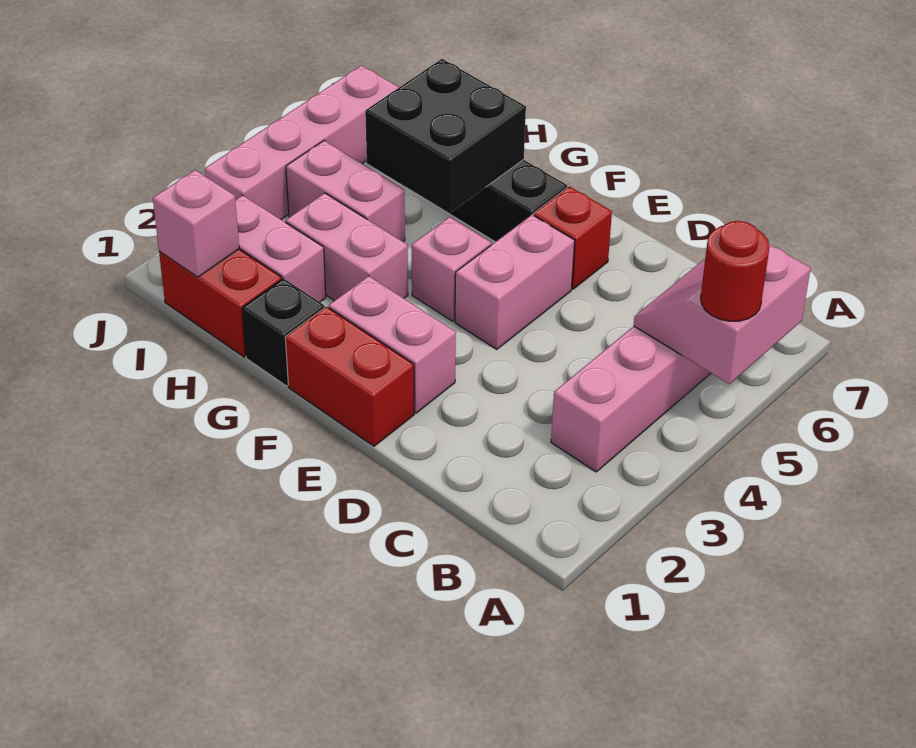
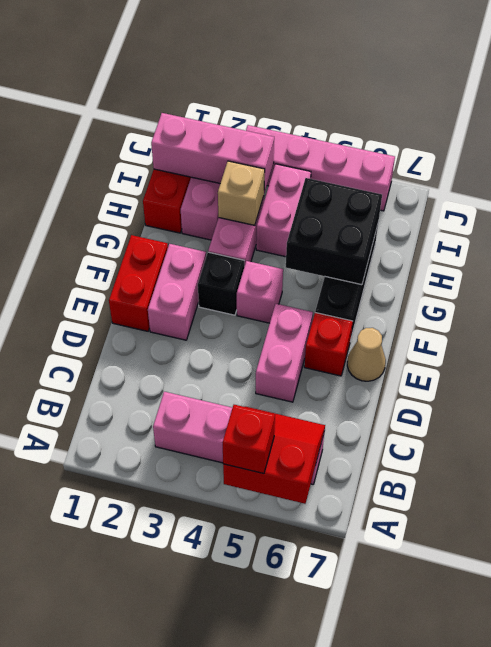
pink 2x2 slope [634,244,811,384] -> red 2x2 slope [223,406,325,504]
red 1x1 round brick [701,221,770,321] -> red 1x1 brick [223,405,275,474]
pink 1x2 brick [455,215,575,349] -> pink 1x2 brick turned to [256,304,313,402]
none -> tan 1x1 cone [347,328,386,381]
black 1x1 brick [242,278,325,386] -> black 1x1 brick moved to [198,252,244,315]
none -> tan 1x1 brick [218,161,265,225]
pink 1x1 brick [153,170,239,277] -> pink 1x3 brick [151,113,274,193]

